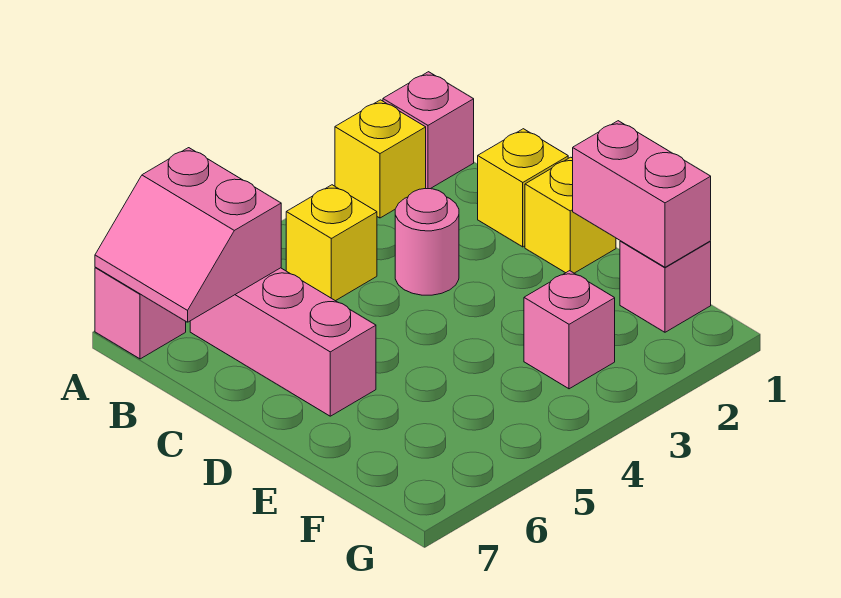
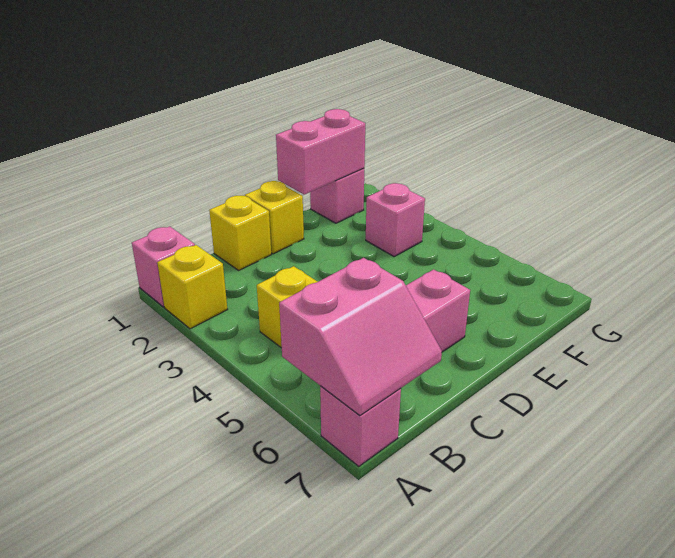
pink 1x1 round brick [395,189,459,295] -> none

